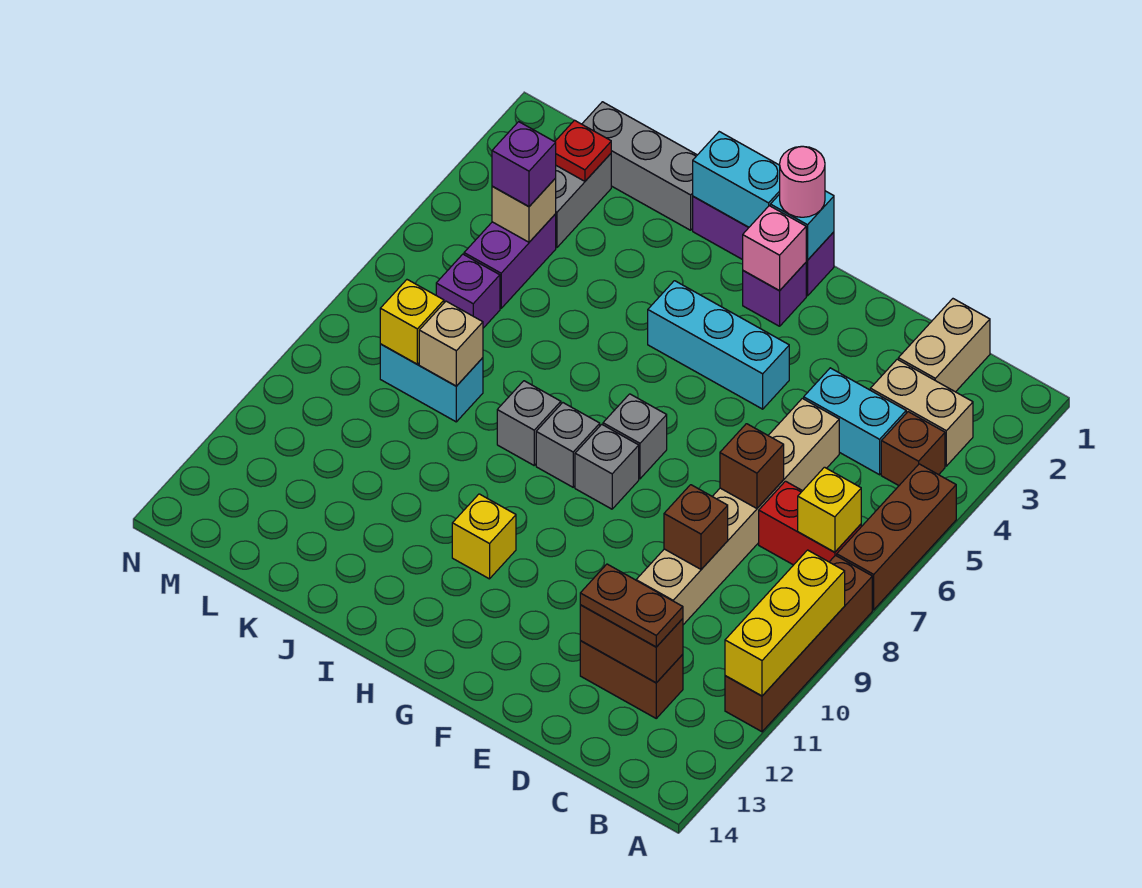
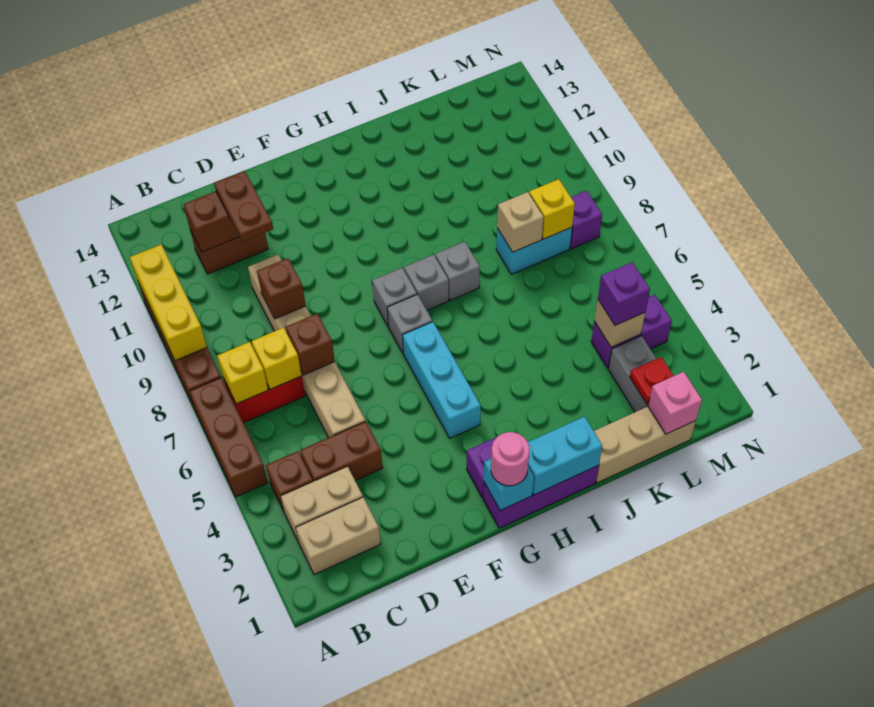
tan 1x2 brick [898,299,990,392] -> tan 1x2 brick turned to [296,497,381,575]
cyan 1x2 brick [804,368,906,475] -> brown 1x2 brick [300,421,383,481]
brown 1x2 plate [580,564,683,647] -> brown 1x2 plate turned to [214,171,273,242]
cyan 1x3 brick [648,281,789,409] -> cyan 1x3 brick turned to [403,322,481,438]
pink 1x1 brick [743,206,806,291] -> pink 1x1 brick moved to [648,372,702,434]
yellow 1x1 brick [452,494,516,579] -> yellow 1x1 brick moved to [252,328,302,389]
grey 1x3 brick [582,102,697,230] -> tan 1x3 brick [594,407,696,483]
purple 1x2 brick [464,214,556,308] -> purple 1x2 brick turned to [591,295,672,368]
purple 1x1 brick [436,254,500,328] -> purple 1x1 brick moved to [570,191,602,249]

